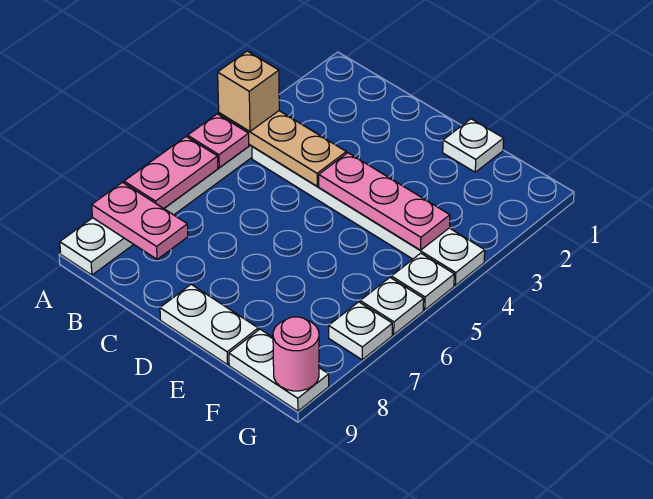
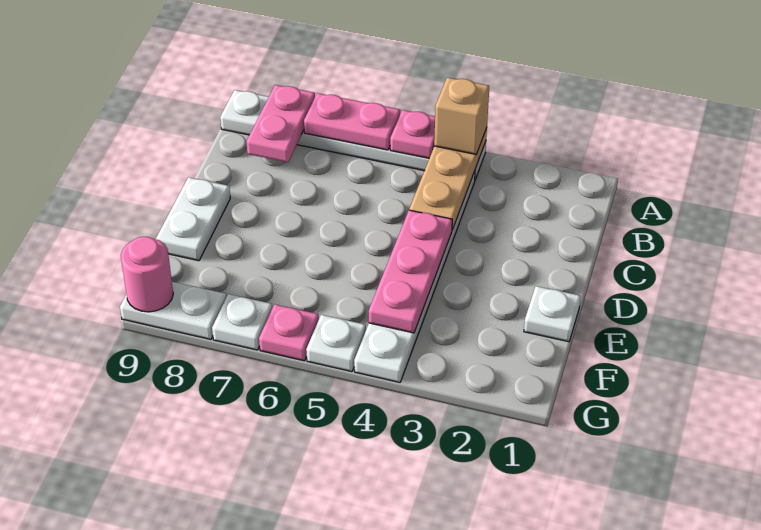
white 1x2 plate [229,329,329,411] -> white 1x2 plate turned to [120,282,226,339]
white 1x1 plate [360,278,424,335] -> pink 1x1 plate [259,304,319,361]

